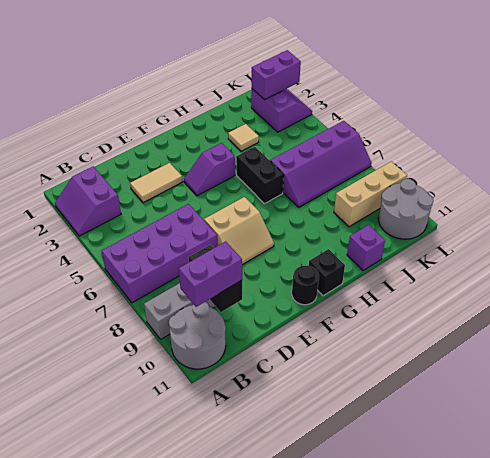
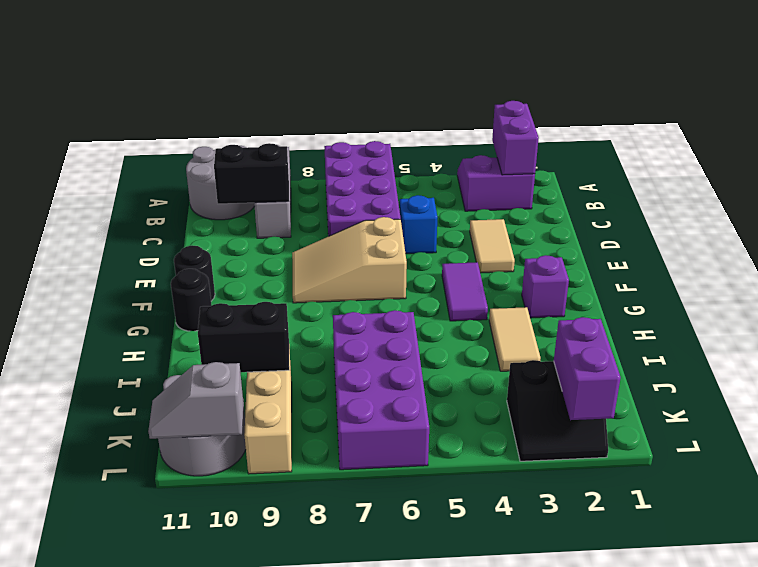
purple 1x2 brick [179,242,242,307] -> purple 1x2 brick moved to [492,101,539,175]
none -> blue 1x1 brick [400,195,438,254]
tan 2x2 slope [204,197,274,265] -> tan 2x3 slope [292,217,407,303]
purple 1x2 slope [184,143,235,196] -> purple 1x2 tile [442,262,488,321]
black 1x1 brick [309,249,345,296] -> black 1x1 round brick [171,269,212,331]
black 1x2 brick [236,147,284,204] -> black 1x2 brick moved to [198,302,289,372]
tan 1x1 tile [228,124,259,151] -> tan 1x2 tile [489,307,541,371]
purple 2x4 slope [270,121,372,207] -> purple 2x4 brick [333,310,429,470]
purple 1x1 brick [347,225,385,271] -> purple 1x1 brick moved to [522,255,569,318]
purple 2x2 slope [251,89,312,132] -> black 2x2 slope [507,360,608,461]
none -> grey 1x2 slope [148,362,243,439]

